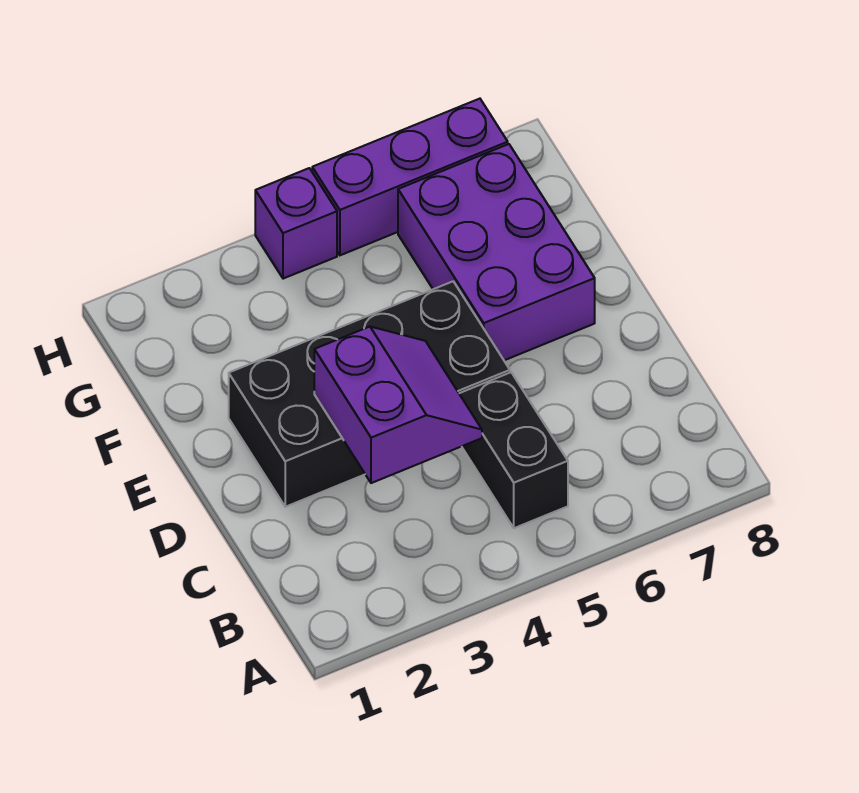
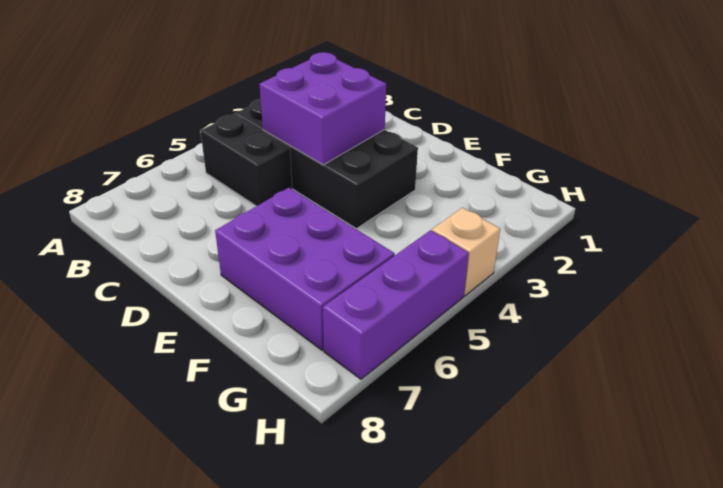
purple 2x2 slope [314,327,482,483] -> purple 2x2 brick [260,52,386,165]
black 2x4 brick [229,281,510,507] -> black 2x4 brick turned to [235,99,418,229]
purple 1x1 brick [255,168,337,279] -> tan 1x1 brick [432,208,500,296]

